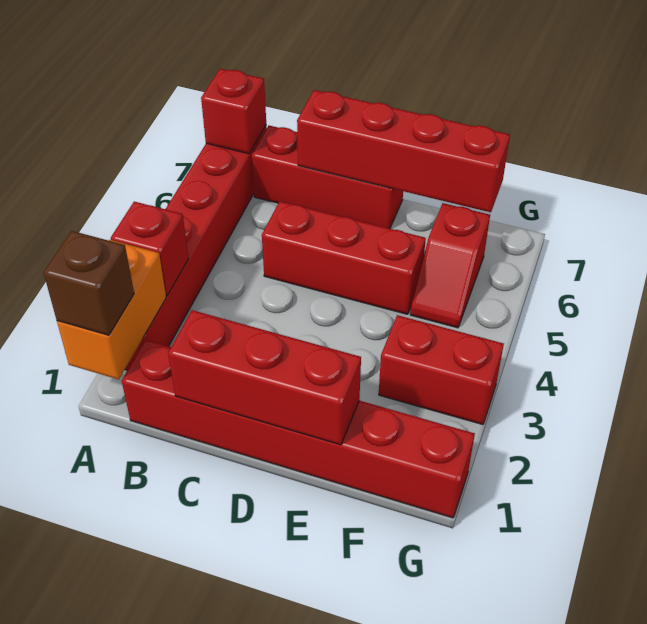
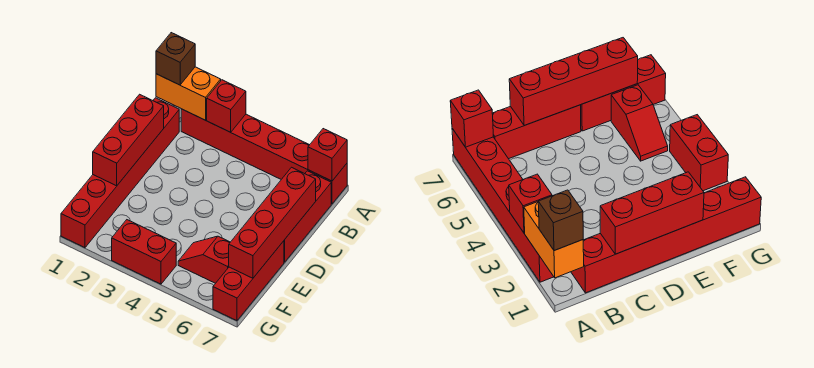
red 1x3 brick [262,201,426,314] -> red 1x3 brick moved to [213,241,284,321]
red 1x2 brick [379,315,504,425] -> red 1x2 brick turned to [112,220,176,284]

